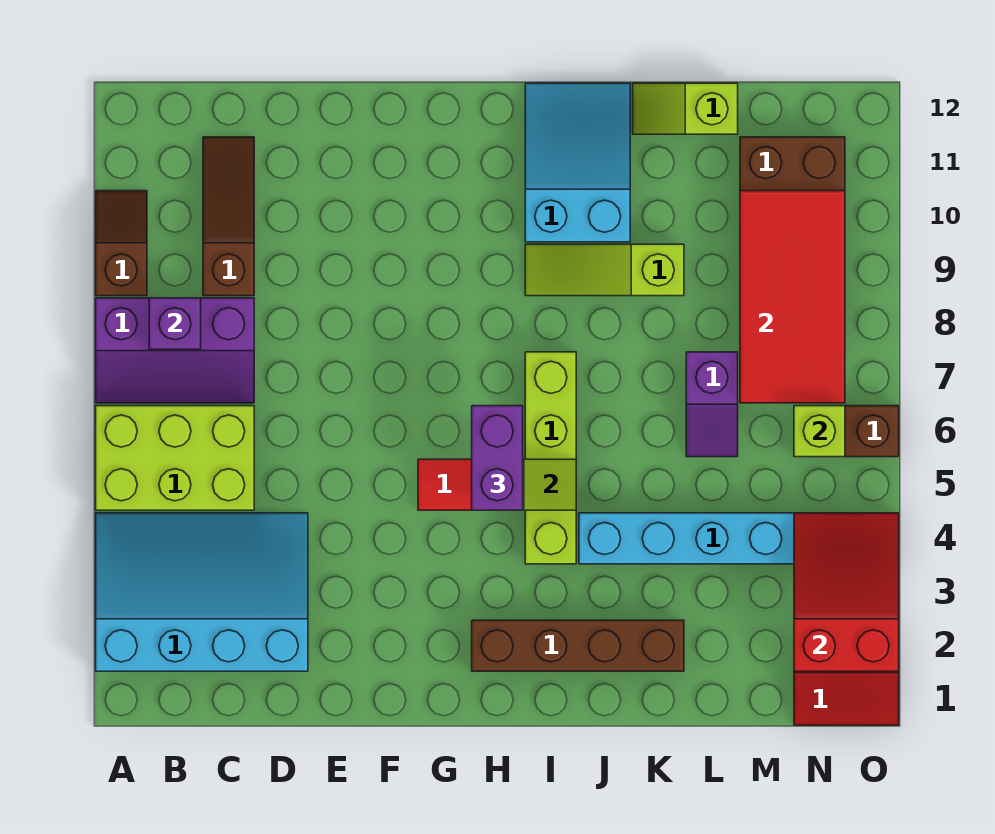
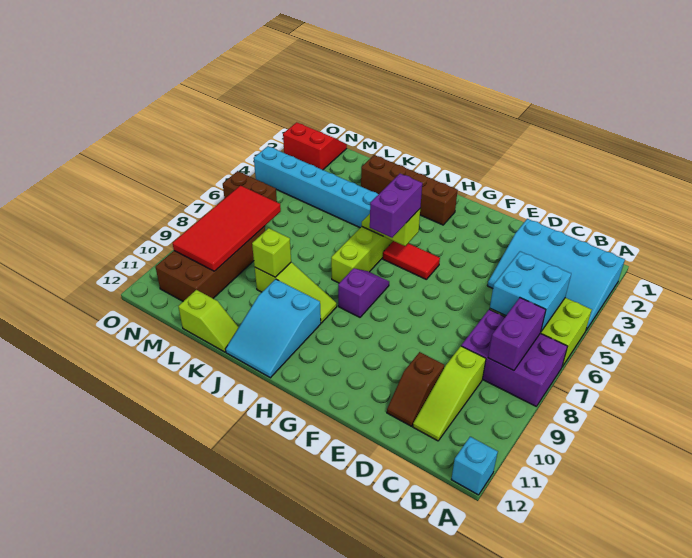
purple 2x3 slope [96,298,254,403] -> purple 2x3 brick [461,309,567,406]
brown 1x2 slope [96,191,147,296] -> brown 1x2 slope moved to [387,352,444,426]
none -> cyan 1x1 brick [451,437,498,495]
none -> cyan 2x2 brick [490,251,571,331]
purple 1x1 brick [149,298,201,349] -> purple 1x2 brick [488,298,546,371]
brown 1x3 slope [203,137,254,296] -> lime 1x3 slope [413,346,486,441]
purple 1x2 slope [686,352,738,457] -> purple 1x2 slope moved to [338,268,389,317]
red 2x3 slope [794,513,899,671] -> none
lime 1x1 brick [794,406,845,457] -> lime 1x1 brick moved to [252,228,291,277]

